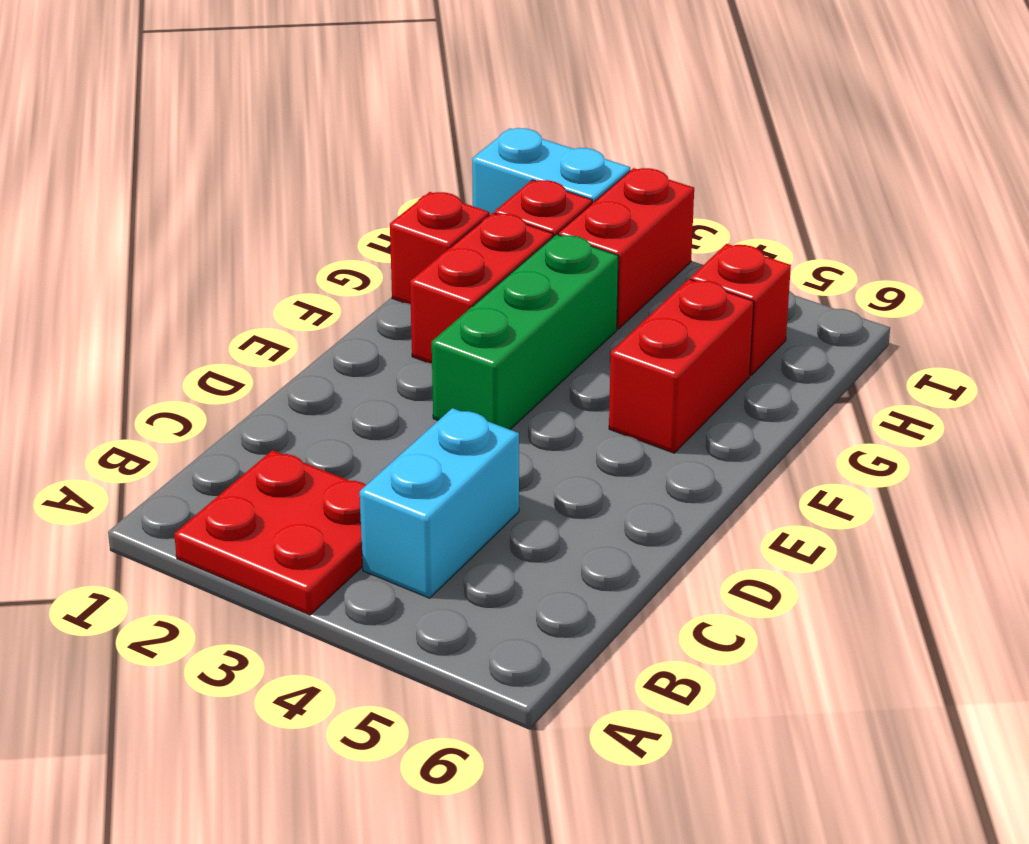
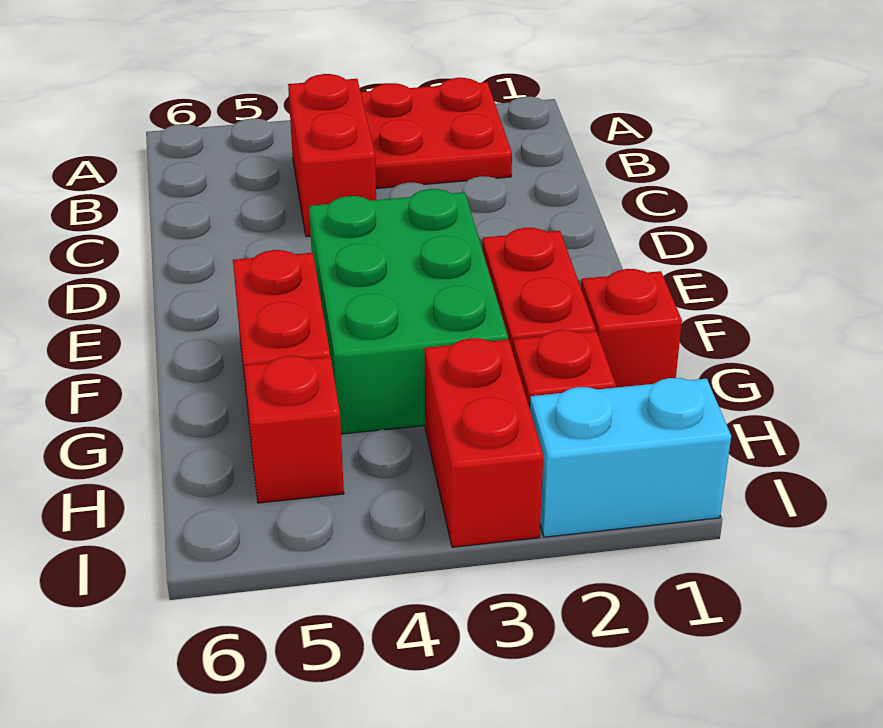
cyan 1x2 brick [360,408,519,598] -> red 1x2 brick [288,74,376,237]
green 1x3 brick [432,234,618,429] -> green 2x3 brick [309,189,508,434]

